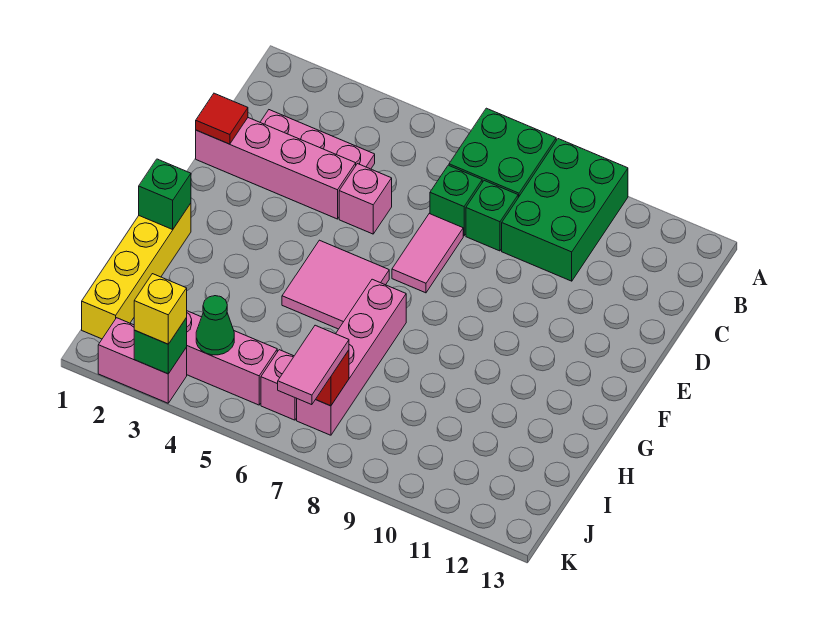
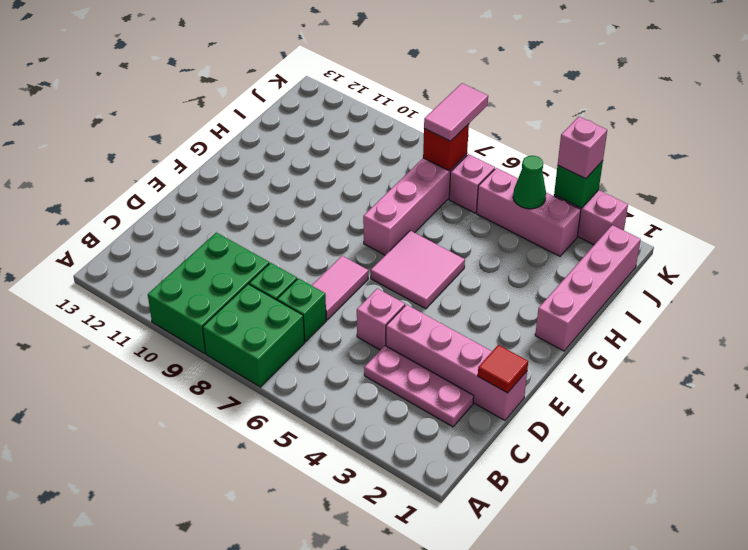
yellow 1x4 brick [82,203,191,339] -> pink 1x4 brick [535,225,641,351]
green 1x1 brick [139,159,191,229] -> none
yellow 1x1 brick [134,274,187,344] -> pink 1x1 brick [558,117,607,179]

